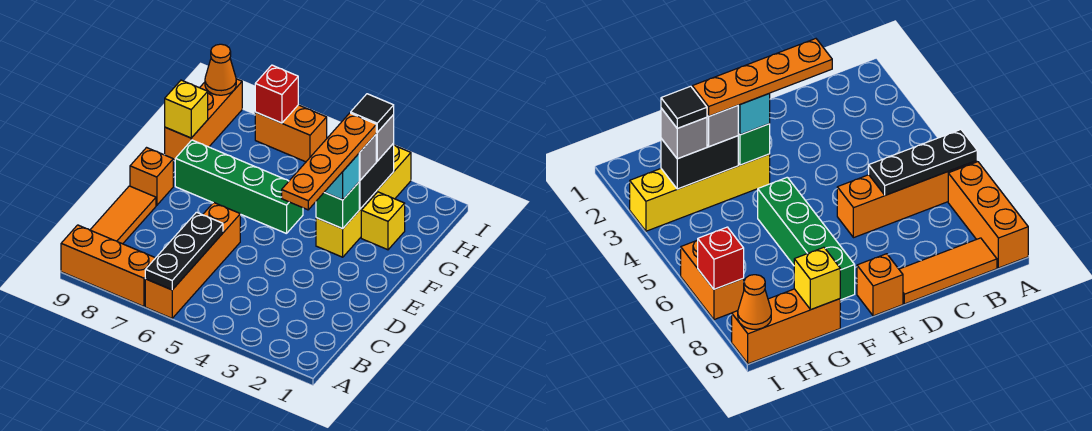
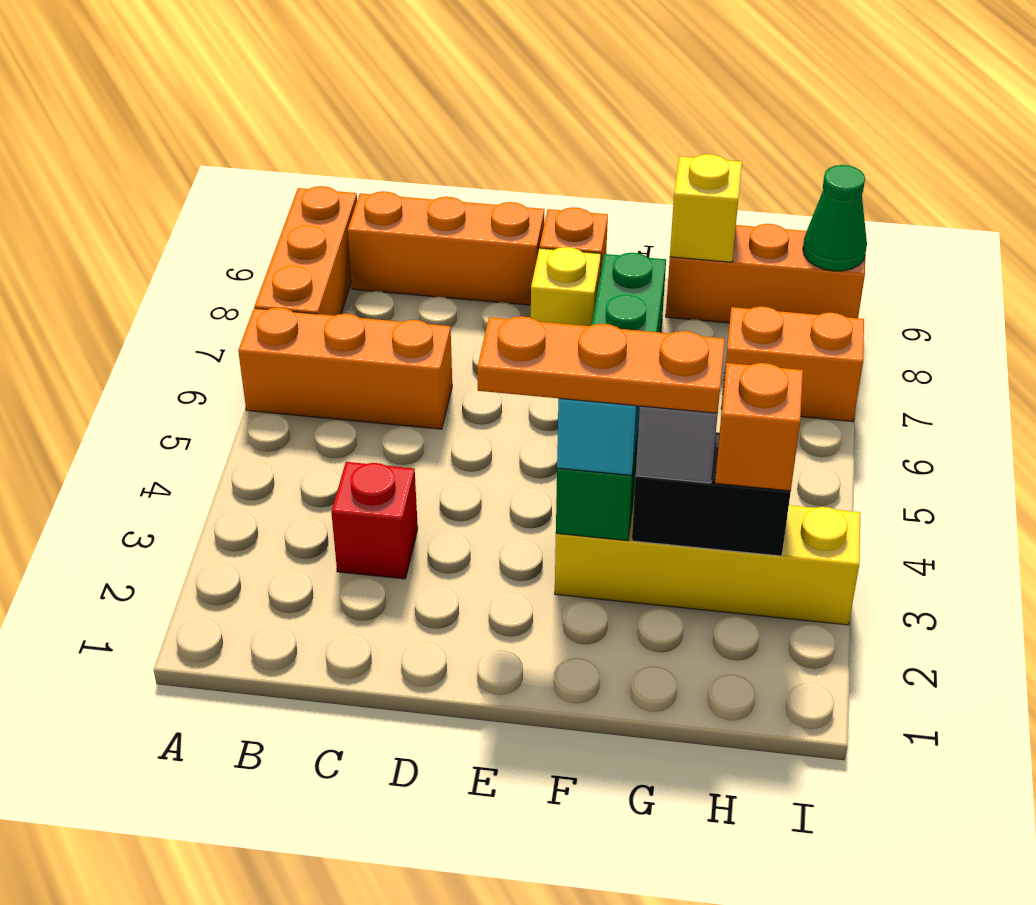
orange 1x4 brick [145,203,240,318] -> orange 1x3 brick [238,308,452,429]
black 1x3 plate [145,212,223,290] -> none
orange 1x3 tile [90,186,156,244] -> orange 1x3 brick [348,191,544,305]
orange 1x4 plate [282,113,377,210] -> orange 1x3 plate [477,316,725,413]
yellow 1x1 brick [361,192,405,250] -> yellow 1x1 brick moved to [531,247,601,326]
grey 1x1 brick [376,115,394,161] -> orange 1x1 brick [715,363,803,491]
black 1x1 tile [351,94,394,132] -> none
orange 1x2 brick [255,105,327,162] -> orange 1x2 brick turned to [721,306,864,422]
red 1x1 brick [255,65,298,123] -> red 1x1 brick moved to [331,462,418,579]
orange 1x1 cone [205,44,236,95] -> green 1x1 cone [803,165,867,271]

